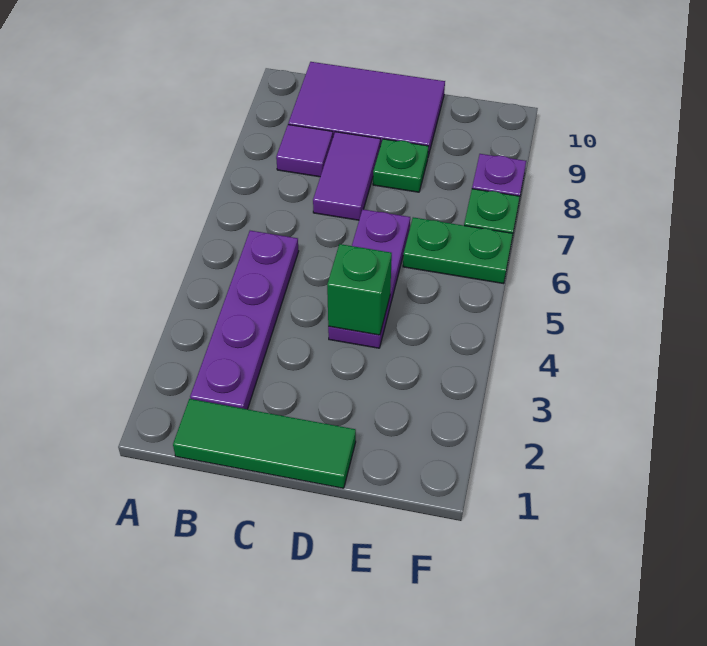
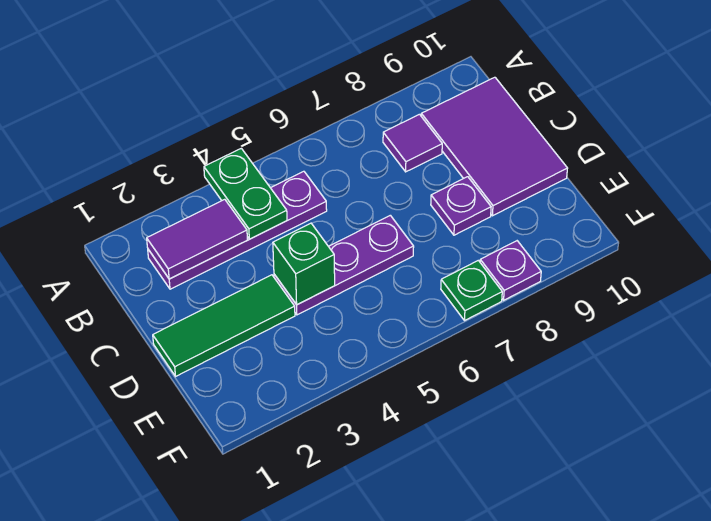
green 1x3 tile [173,399,356,488] -> green 1x3 tile turned to [153,275,295,376]
purple 1x2 tile [313,132,380,220] -> purple 1x2 tile moved to [147,199,247,279]
green 1x1 plate [373,139,429,192] -> purple 1x1 plate [431,177,491,235]
green 1x2 plate [403,217,513,284] -> green 1x2 plate moved to [204,148,287,239]

